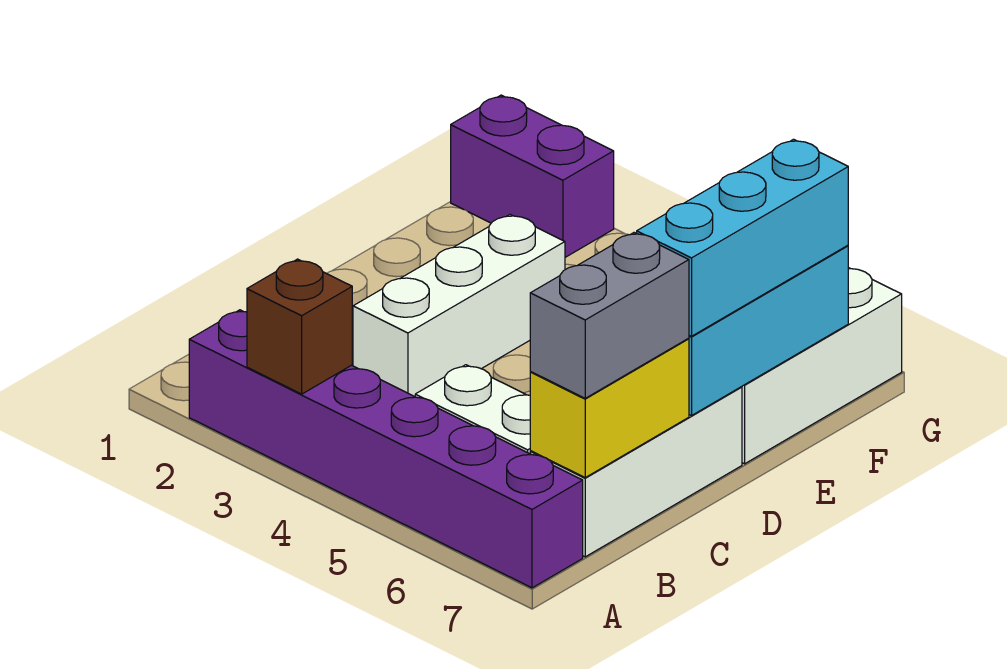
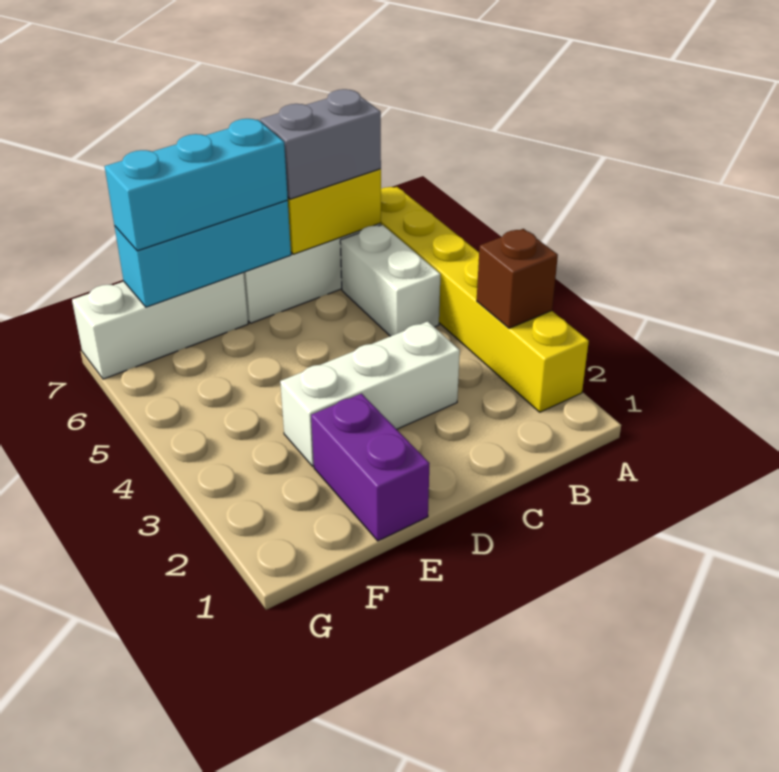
purple 1x6 brick [189,310,583,588] -> yellow 1x6 brick [381,187,589,412]
purple 1x2 brick [451,95,614,257] -> purple 1x2 brick moved to [311,394,430,541]

